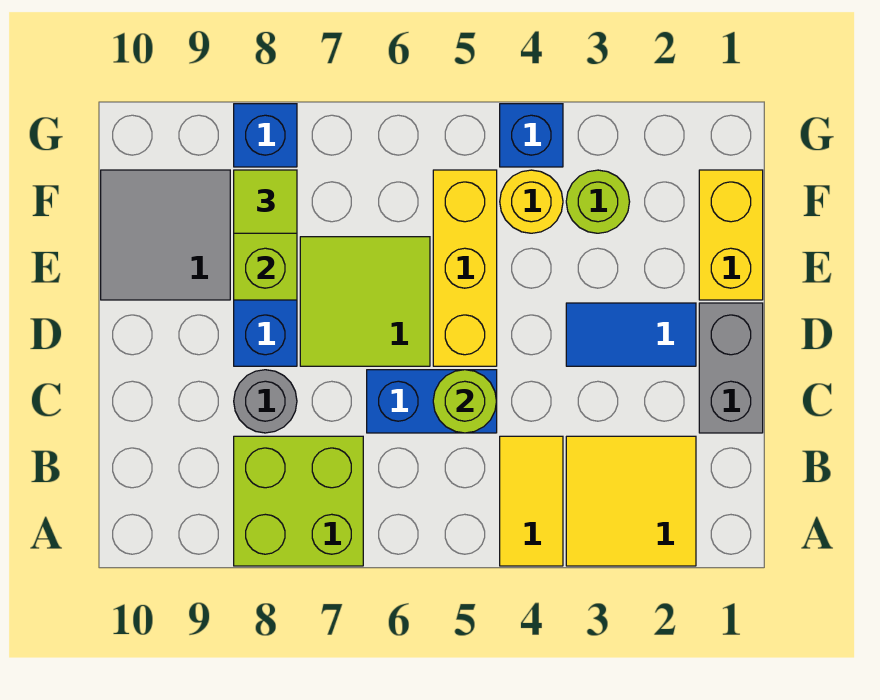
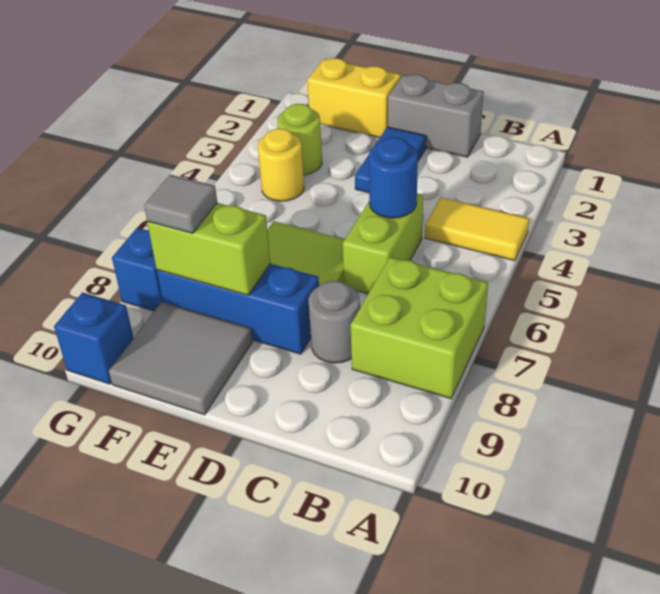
yellow 2x2 tile [566,436,696,566] -> none
blue 1x2 brick [367,370,497,433] -> lime 1x2 brick [343,193,423,294]
lime 1x1 round brick [433,370,497,433] -> blue 1x1 round brick [369,137,418,218]
yellow 1x3 brick [433,170,497,366] -> none
lime 1x1 tile [234,170,297,233] -> grey 1x1 tile [144,175,217,233]
blue 1x1 brick [500,104,563,167] -> blue 1x1 brick moved to [54,293,133,384]

